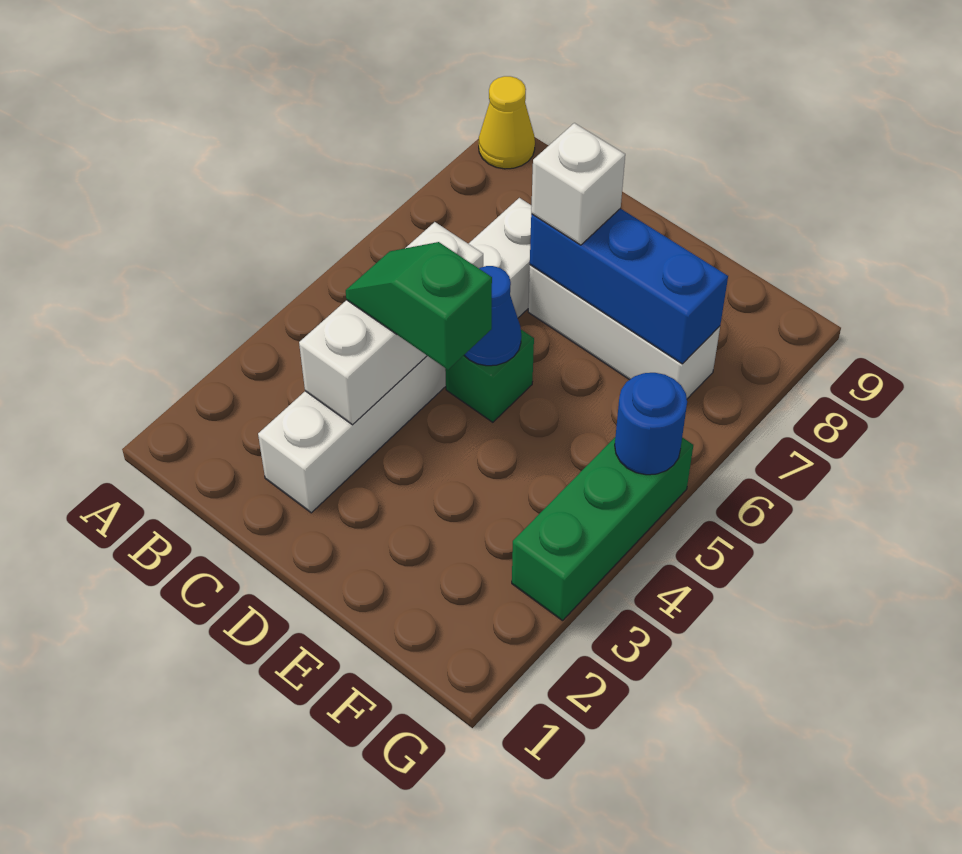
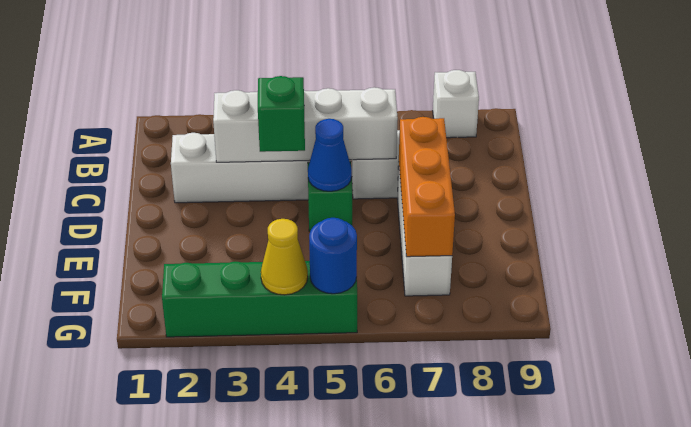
yellow 1x1 cone [479,76,535,169] -> yellow 1x1 cone moved to [261,219,308,295]
white 1x3 brick [299,222,483,425] -> white 1x4 brick [213,87,398,162]
blue 1x3 brick [530,208,728,364] -> orange 1x3 brick [399,117,455,257]
white 1x1 brick [531,123,625,245] -> white 1x1 brick moved to [433,70,479,138]
green 1x3 brick [512,437,693,621] -> green 1x4 brick [162,261,357,337]

